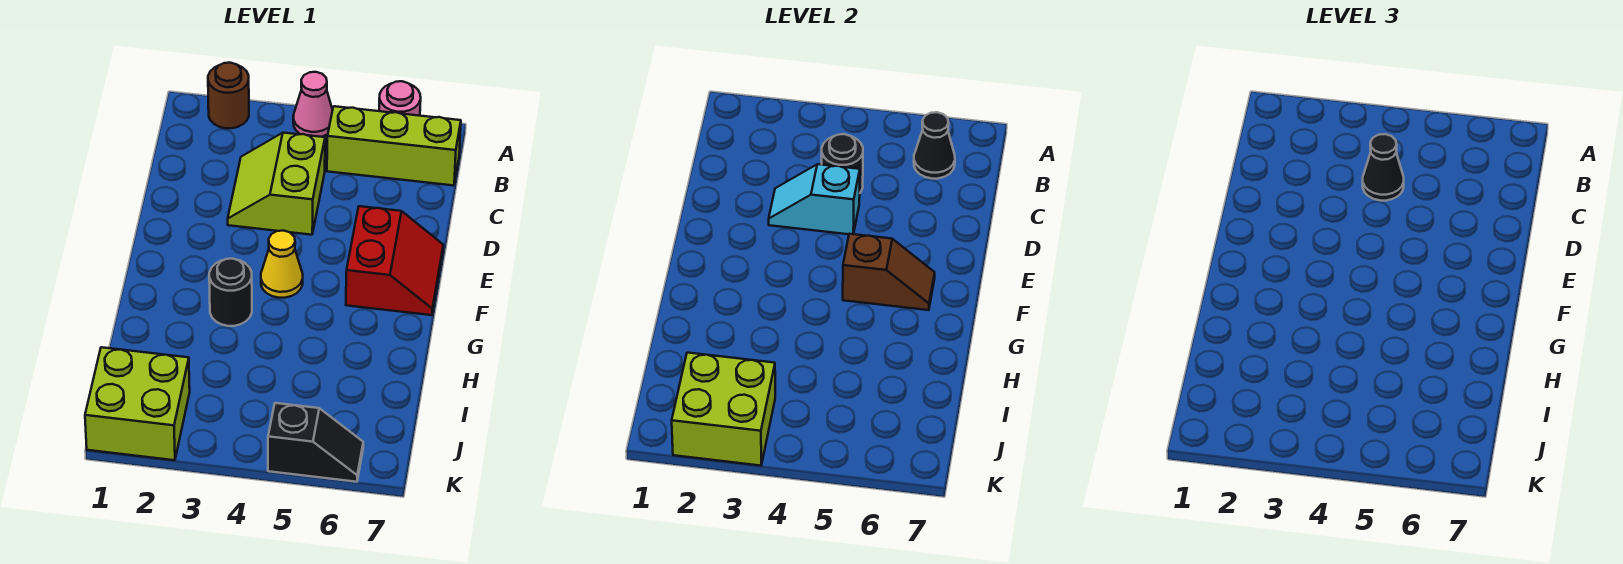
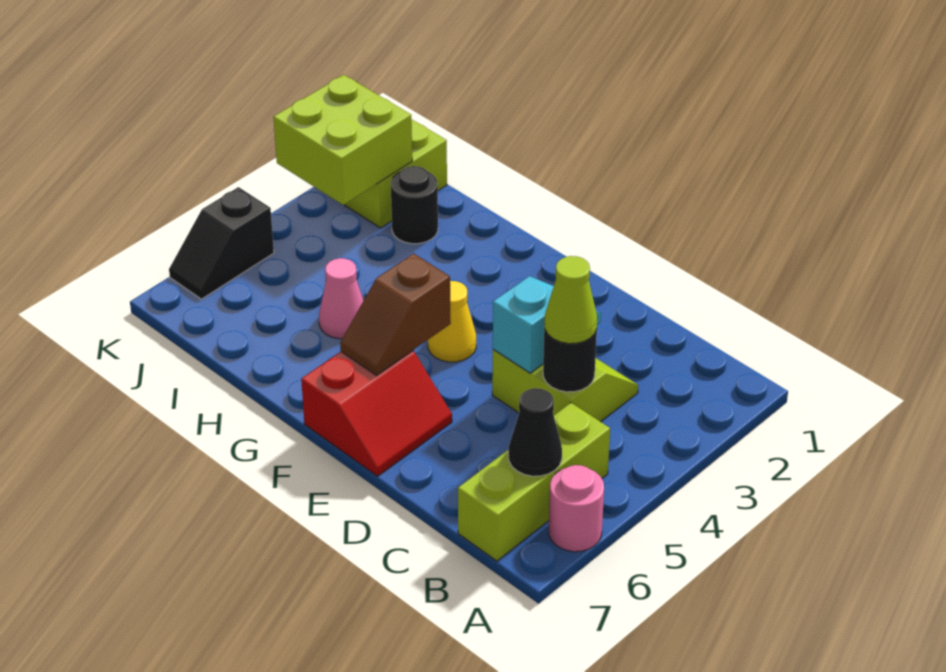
brown 1x1 round brick [208,63,249,128] -> none
pink 1x1 cone [293,72,333,137] -> pink 1x1 cone moved to [319,258,363,339]
black 1x1 cone [1363,134,1404,201] -> lime 1x1 cone [544,256,597,344]
red 2x2 slope [346,206,443,315] -> red 2x2 slope turned to [301,351,452,476]
black 1x1 round brick [209,259,252,326] -> black 1x1 round brick moved to [391,166,438,244]

